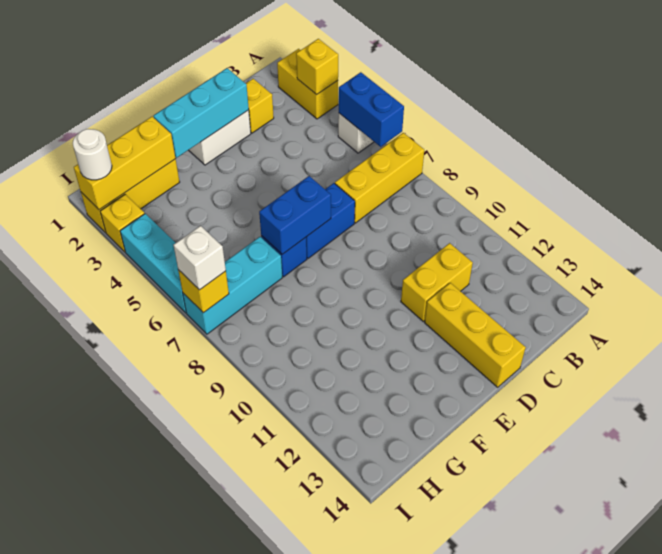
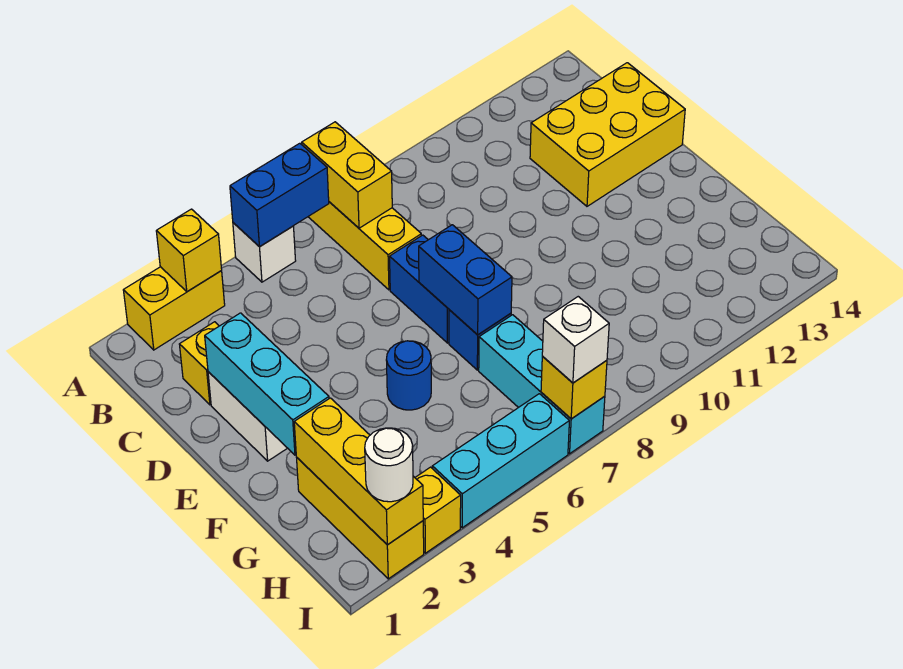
yellow 1x2 brick [401,243,473,321] -> yellow 1x2 brick moved to [302,122,392,228]
yellow 1x3 brick [425,283,526,387] -> yellow 2x3 brick [530,63,685,206]
none -> blue 1x1 round brick [386,341,431,410]

